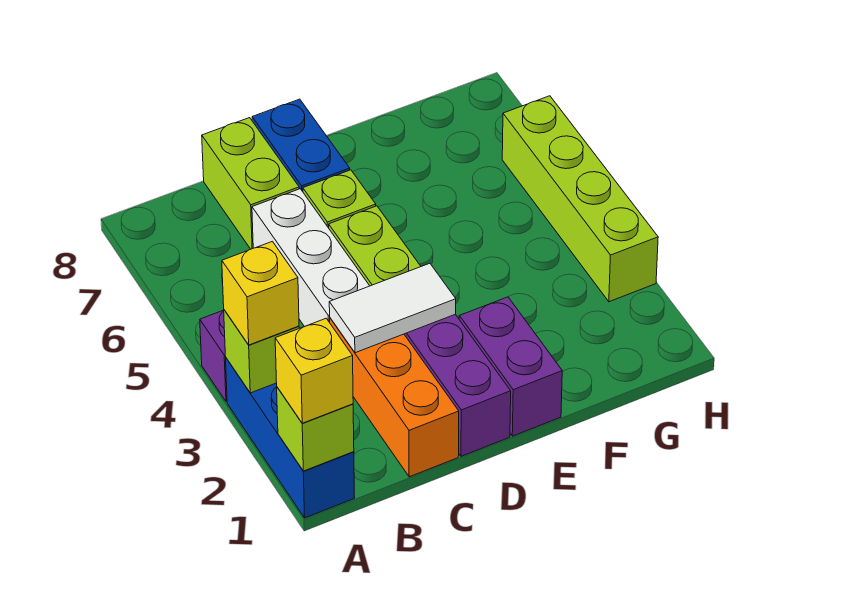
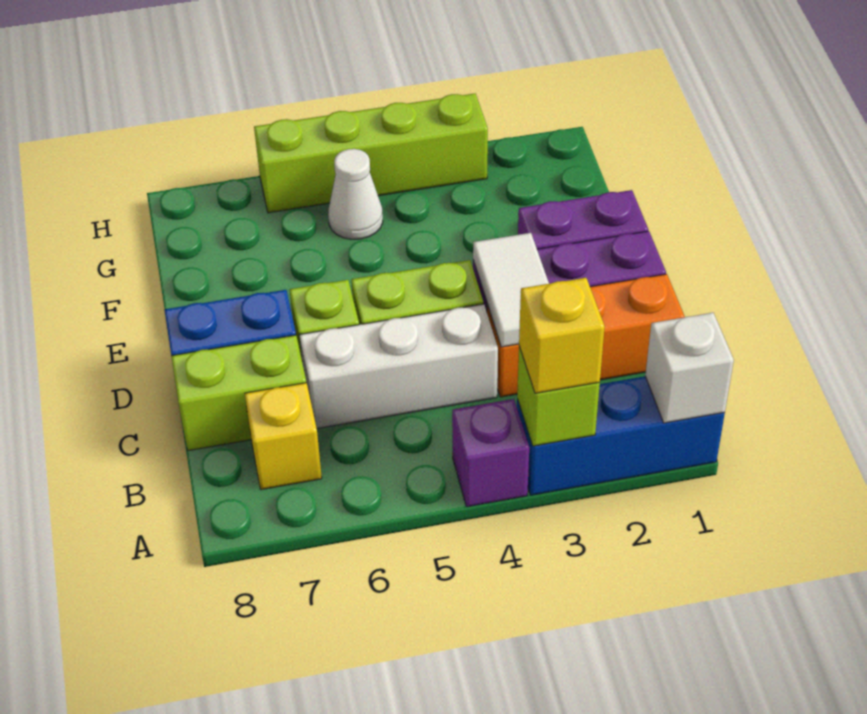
lime 1x1 brick [277,387,354,471] -> white 1x1 brick [645,313,734,423]
yellow 1x1 brick [275,318,353,423] -> yellow 1x1 brick moved to [245,383,322,490]
none -> white 1x1 cone [328,149,383,239]

